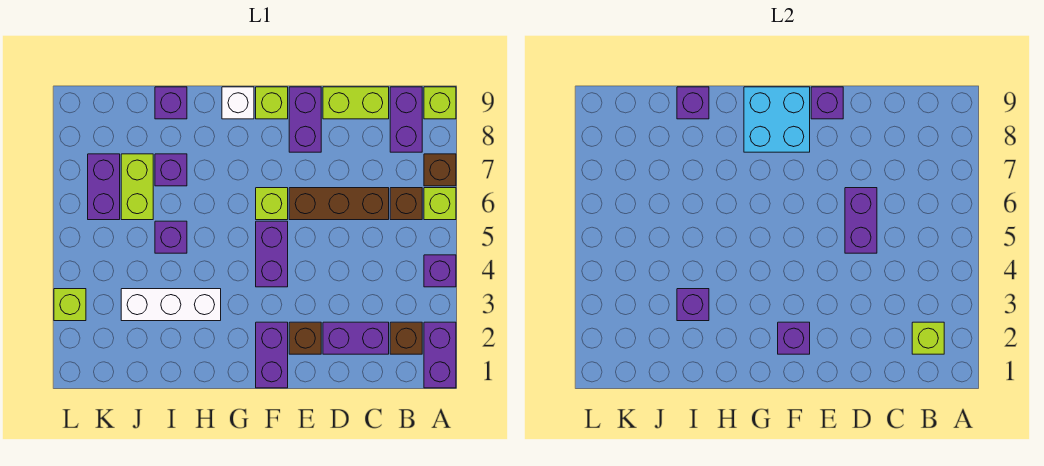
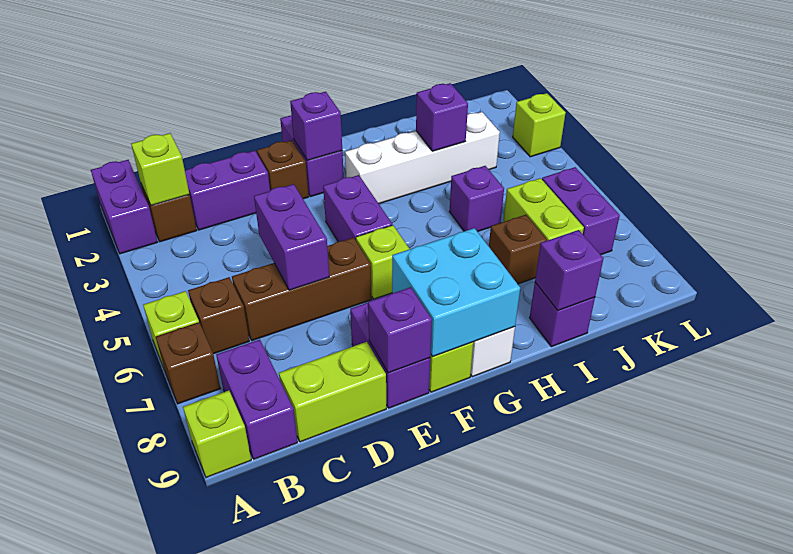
purple 1x1 brick [424,255,456,287] -> none
white 1x3 brick [121,289,221,321] -> white 1x4 brick [345,112,500,204]
purple 1x1 brick [155,154,187,186] -> brown 1x1 brick [489,215,547,284]

